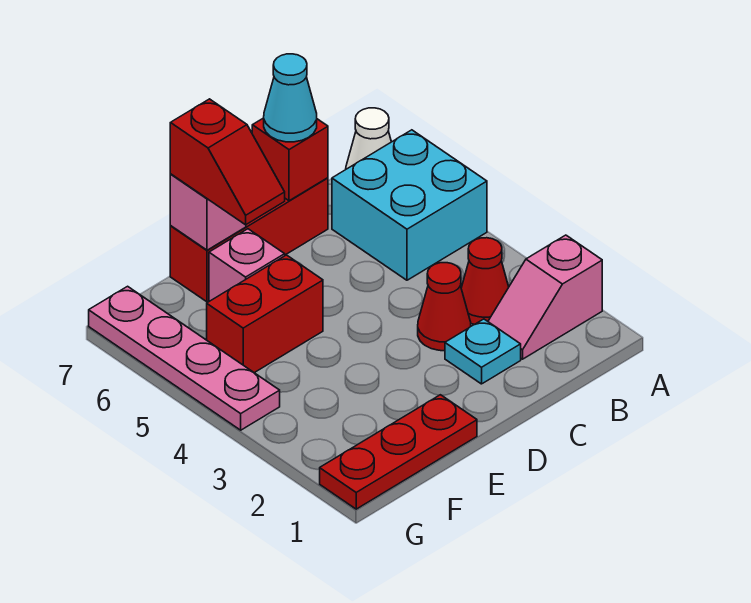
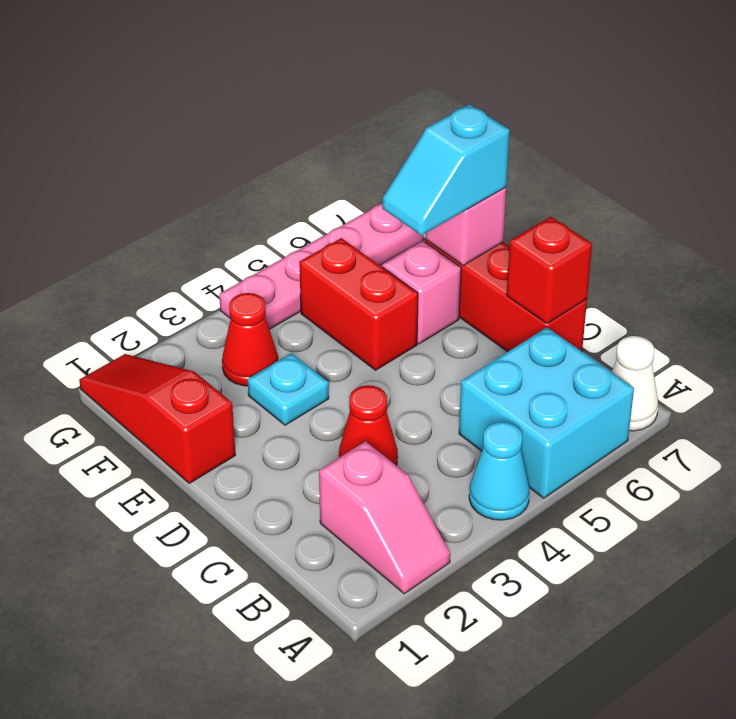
pink 1x2 slope [488,235,602,359] -> pink 1x2 slope turned to [319,441,450,594]
red 1x1 cone [461,238,509,324] -> red 1x1 cone moved to [222,293,278,386]
cyan 1x1 plate [445,319,521,384] -> cyan 1x1 plate moved to [248,353,329,425]
cyan 1x1 cone [264,54,317,142] -> cyan 1x1 cone moved to [469,422,529,520]
red 1x3 plate [320,395,477,509] -> red 1x3 slope [79,354,236,483]
red 1x2 slope [170,99,285,225] -> cyan 1x2 slope [382,104,510,235]

